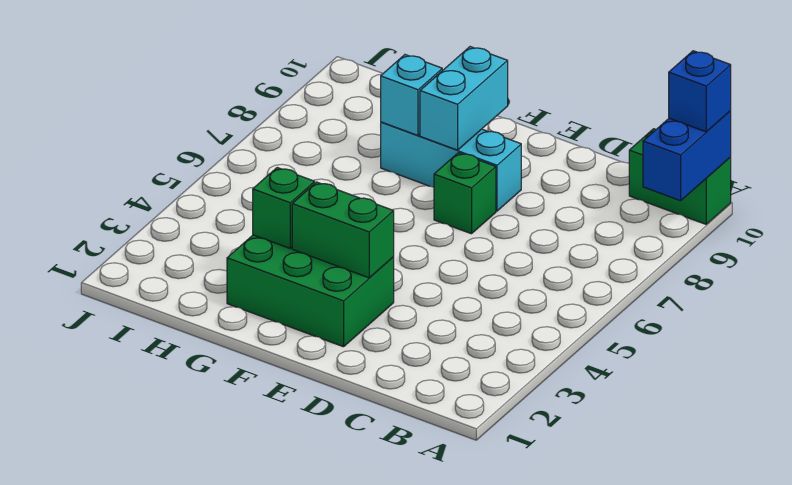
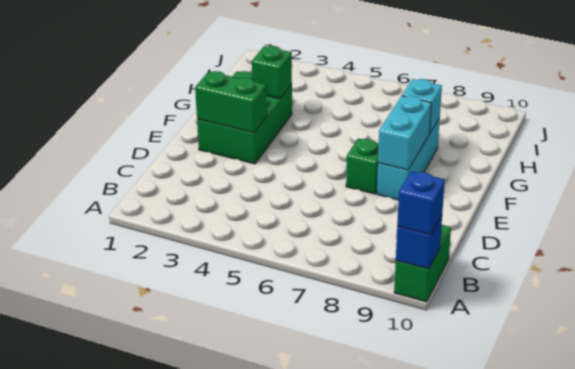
blue 1x2 brick [643,111,731,201] -> blue 1x1 brick [396,216,442,269]
green 1x2 brick [292,182,394,278] -> green 1x2 brick turned to [195,71,267,133]
cyan 1x2 brick [420,47,508,150] -> cyan 1x2 brick turned to [378,96,431,170]

